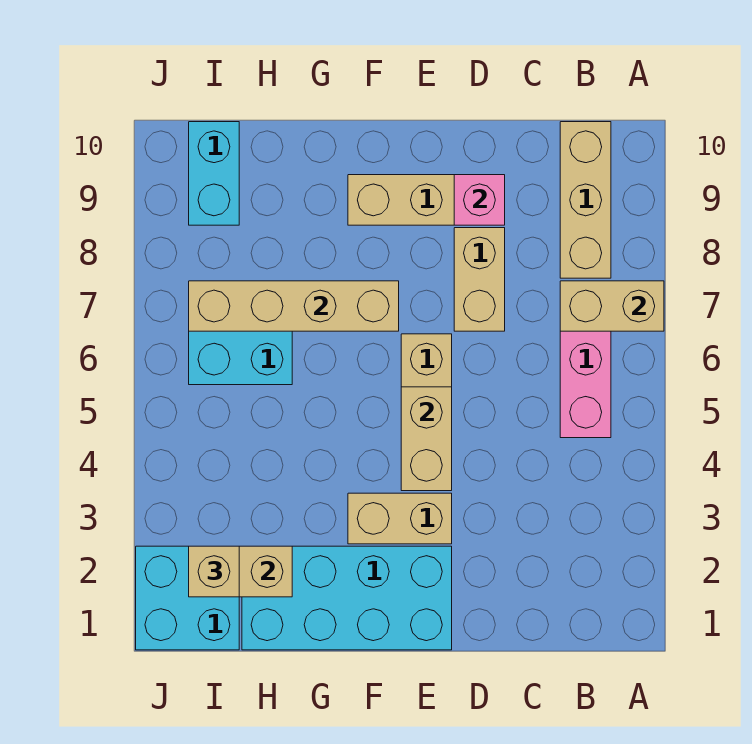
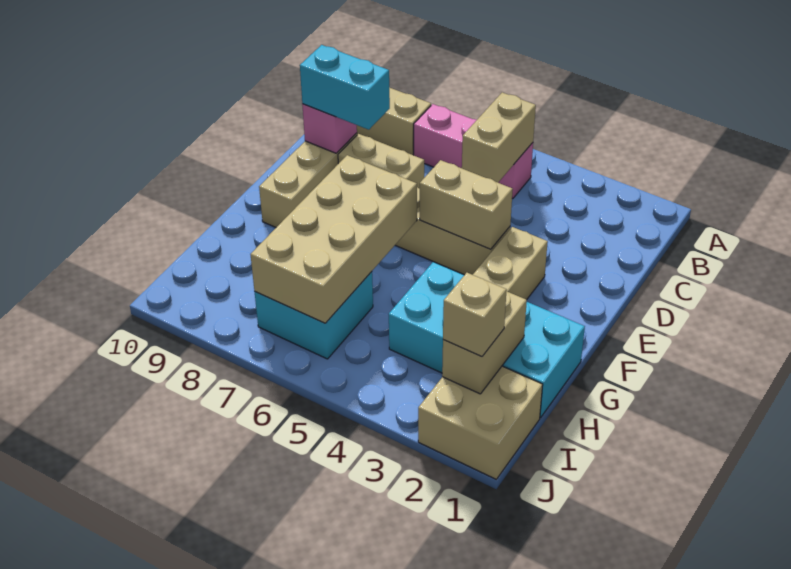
tan 1x2 brick [560,281,664,331] -> tan 1x2 brick moved to [462,92,536,182]
cyan 2x4 brick [242,546,452,650] -> cyan 2x4 brick turned to [389,262,585,418]
tan 1x4 brick [189,281,399,331] -> tan 2x4 brick [250,155,417,323]
cyan 2x2 brick [136,546,239,650] -> tan 2x2 brick [418,366,543,479]
cyan 1x2 brick [189,122,239,225] -> cyan 1x2 brick moved to [300,45,390,130]

